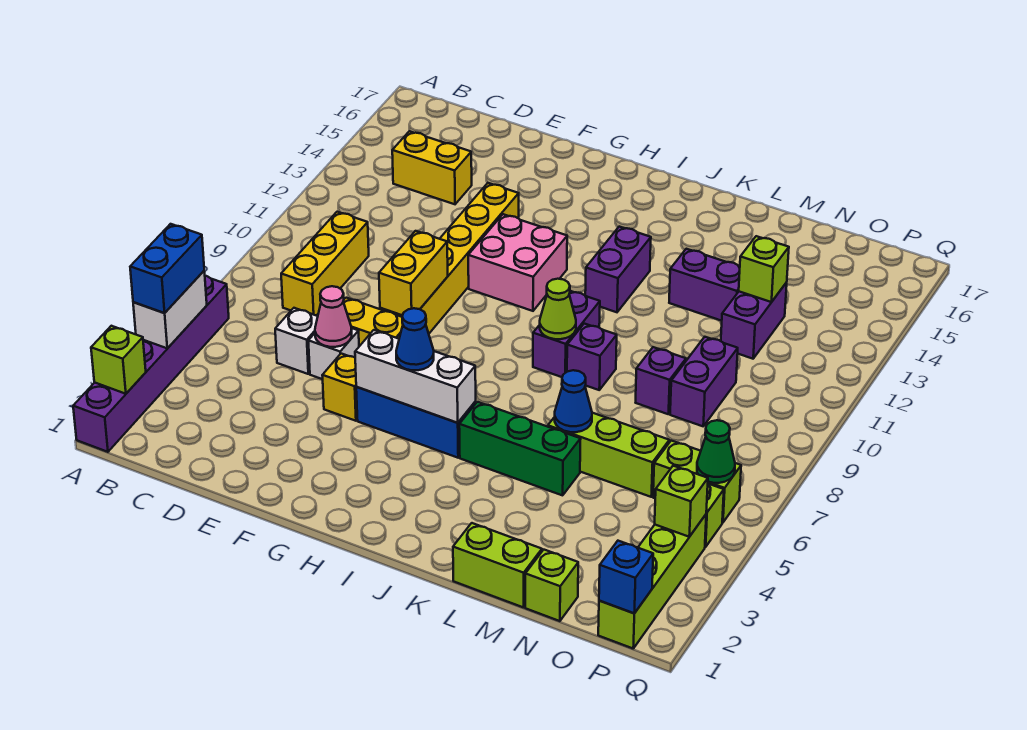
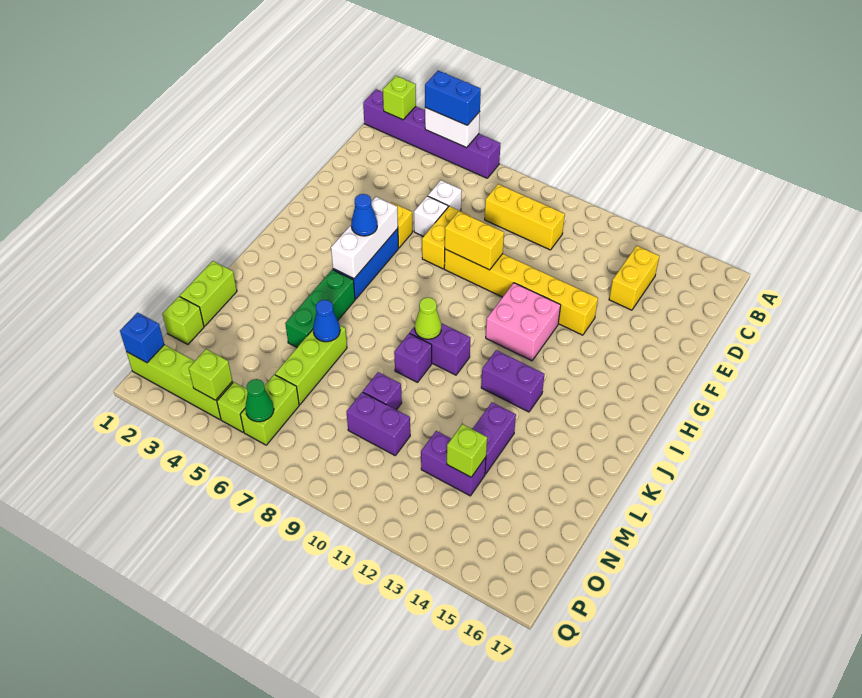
pink 1x1 cone [315,286,352,347] -> none

